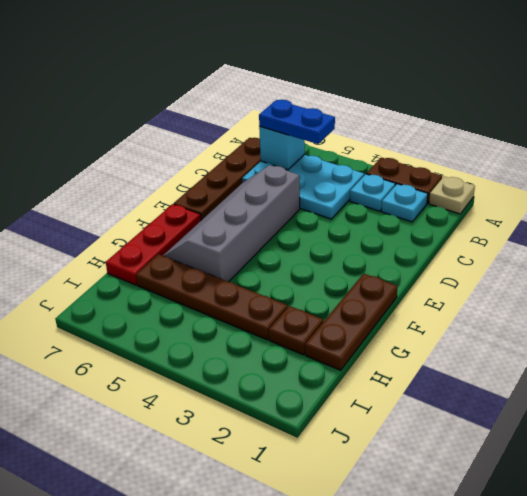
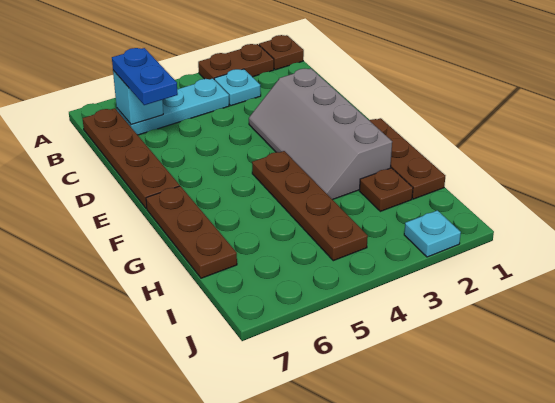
tan 1x1 plate [429,176,475,214] -> brown 1x1 plate [259,35,304,70]
cyan 1x1 plate [381,184,428,222] -> cyan 1x1 plate moved to [404,210,461,257]
cyan 2x3 plate [242,155,364,219] -> cyan 1x3 plate [117,79,229,135]
blue 1x2 plate [259,100,335,144] -> blue 1x2 plate turned to [112,48,178,105]
grey 2x4 slope [163,165,300,282] -> grey 2x4 slope moved to [249,68,392,200]
red 1x3 plate [106,204,201,285] -> brown 1x3 plate [146,186,237,278]
brown 1x4 plate [136,254,288,340] -> brown 1x4 plate turned to [252,151,368,261]

